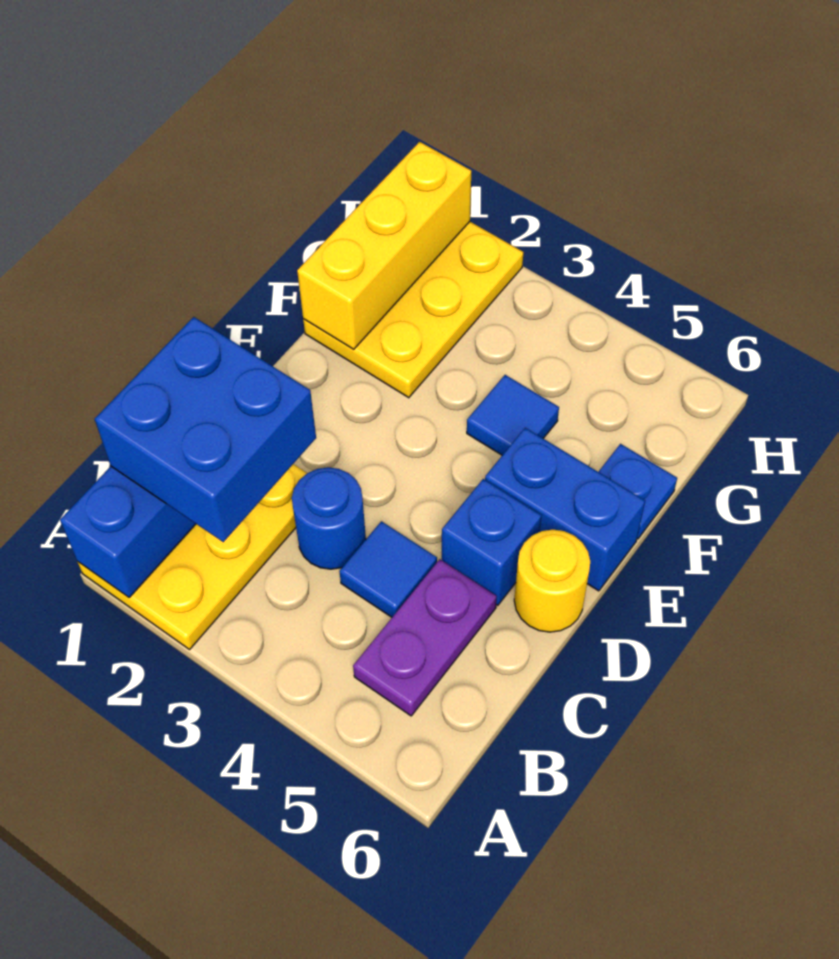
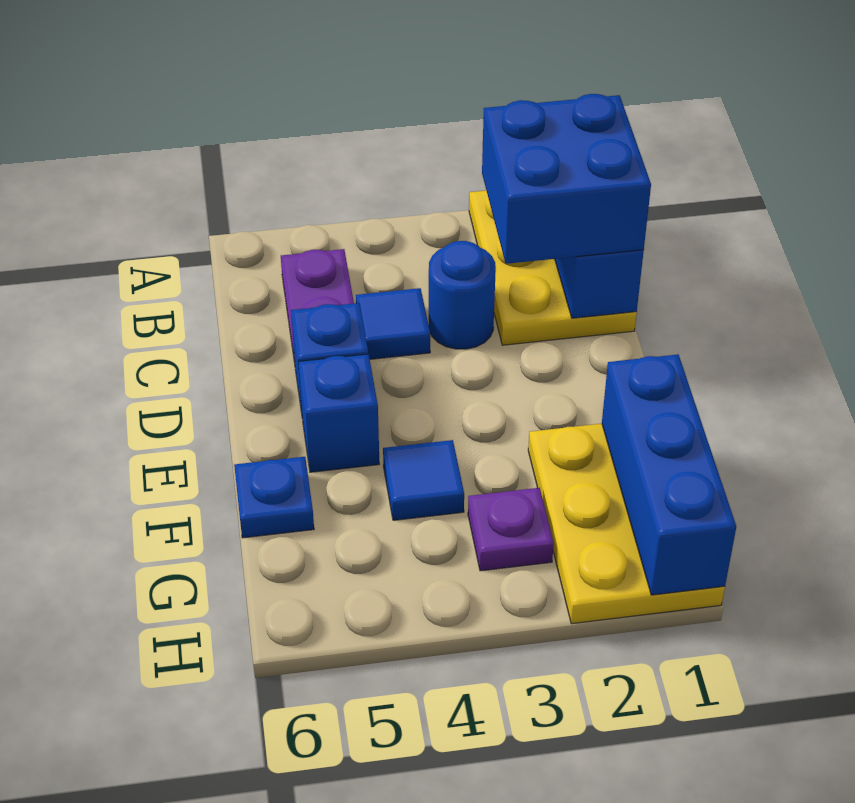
yellow 1x1 round brick [514,530,590,632] -> none
blue 1x2 brick [485,428,645,591] -> blue 1x1 brick [298,354,379,472]
yellow 1x3 brick [297,142,471,349] -> blue 1x3 brick [602,354,736,595]
none -> purple 1x1 plate [468,488,554,571]

